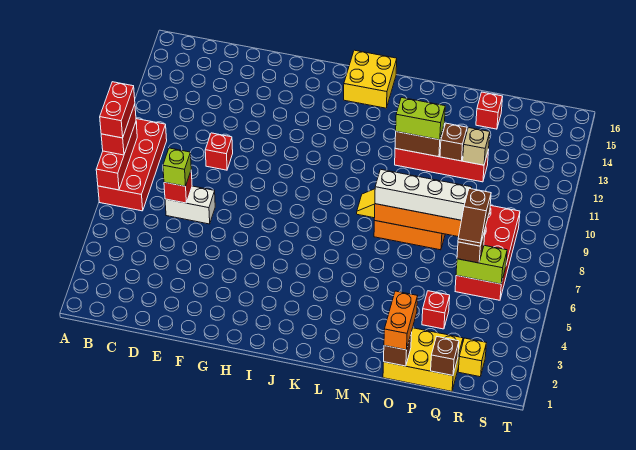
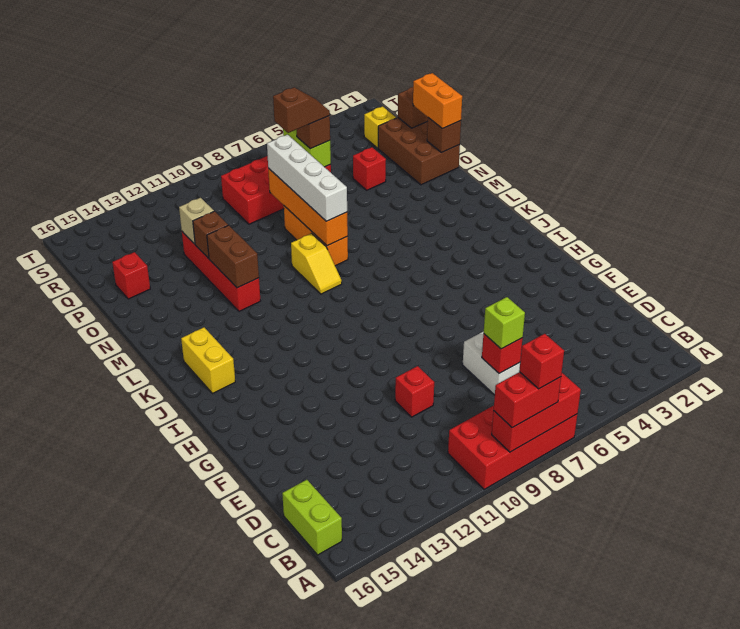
red 1x2 brick [100,82,135,138] -> red 1x1 brick [520,334,564,389]
yellow 2x2 brick [344,50,397,108] -> yellow 1x2 brick [181,327,235,394]
lime 1x2 brick [396,98,445,140] -> lime 1x2 brick moved to [282,480,342,555]
yellow 2x3 brick [383,328,463,391] -> brown 2x3 brick [378,117,460,185]
orange 1x2 brick [384,291,418,350] -> orange 1x2 brick turned to [413,73,462,129]

